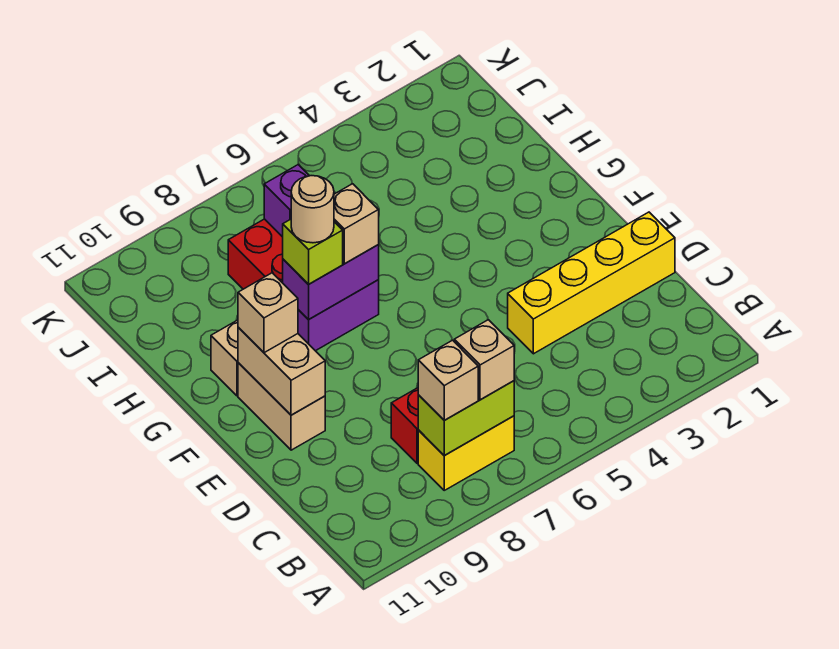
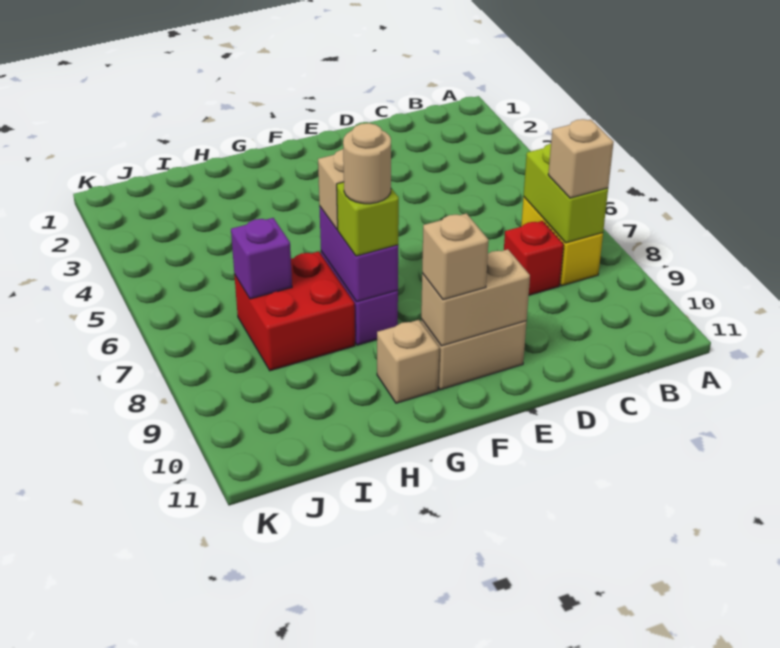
tan 1x1 brick [454,320,514,400] -> none
yellow 1x4 brick [508,212,675,354] -> none

